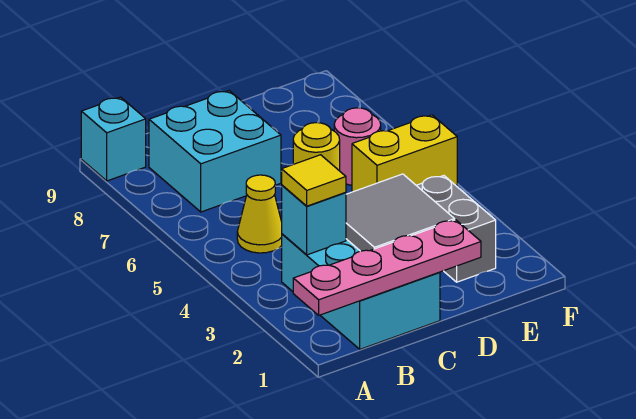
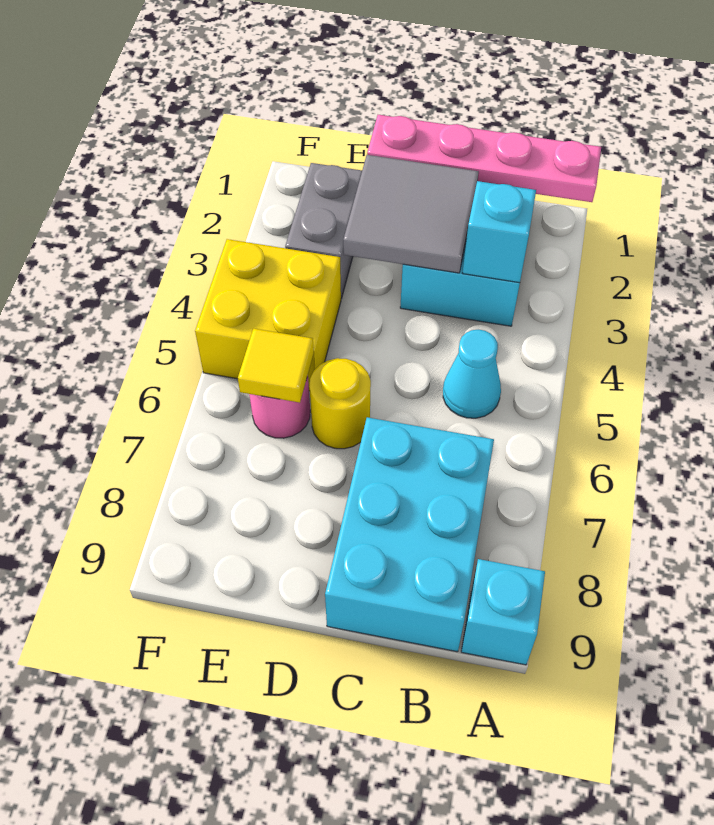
yellow 1x1 tile [282,155,346,206] -> yellow 1x1 tile moved to [238,329,314,403]
yellow 1x1 cone [237,175,282,253] -> cyan 1x1 cone [443,330,501,418]
cyan 2x2 brick [149,91,281,212] -> cyan 2x3 brick [325,417,494,652]
yellow 1x2 brick [352,115,457,192] -> yellow 2x2 brick [195,239,341,391]

